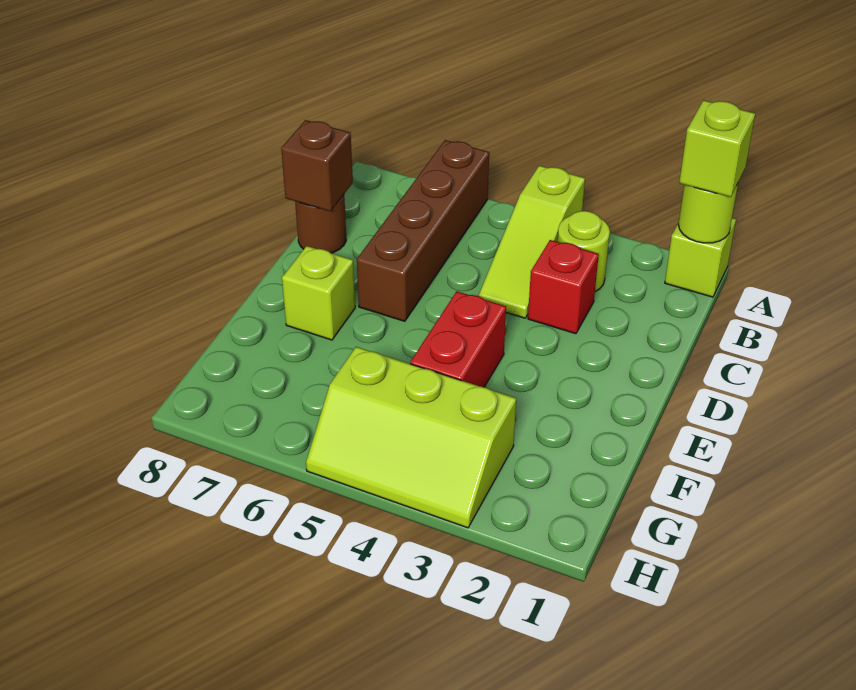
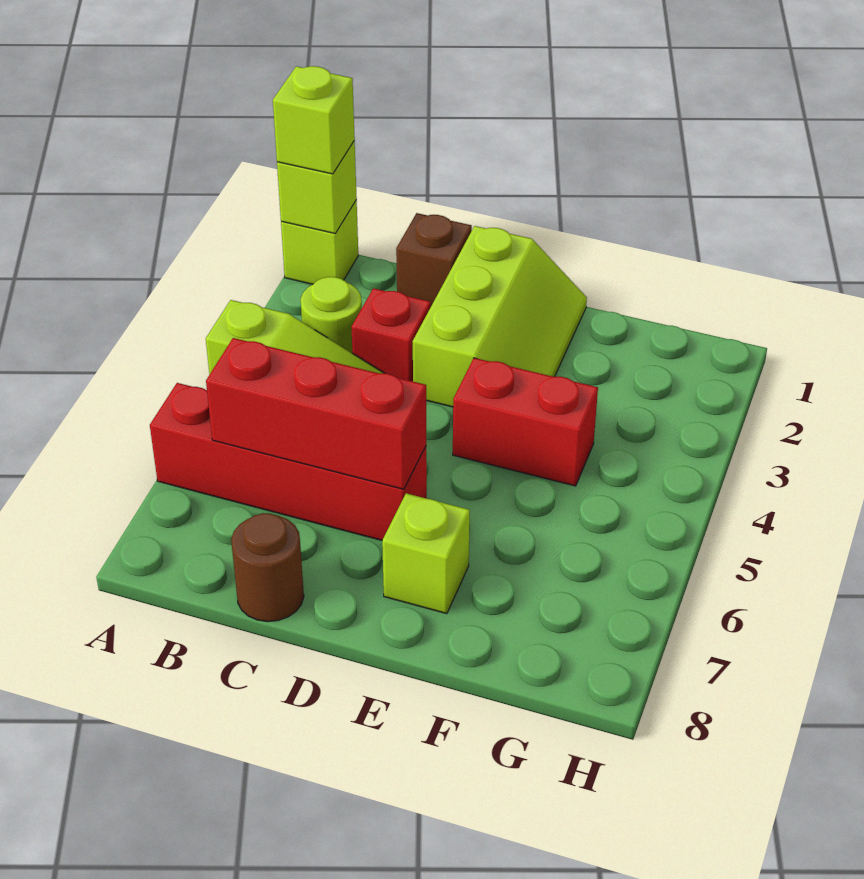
lime 1x1 round brick [678,184,738,243] -> lime 1x1 brick [277,141,357,233]
brown 1x4 brick [357,140,489,321] -> red 1x4 brick [150,383,427,540]
none -> red 1x3 brick [206,338,426,489]
brown 1x1 brick [281,120,353,211] -> brown 1x1 brick moved to [396,213,472,306]
lime 2x3 slope [306,347,516,528] -> lime 2x3 slope moved to [413,226,587,407]

